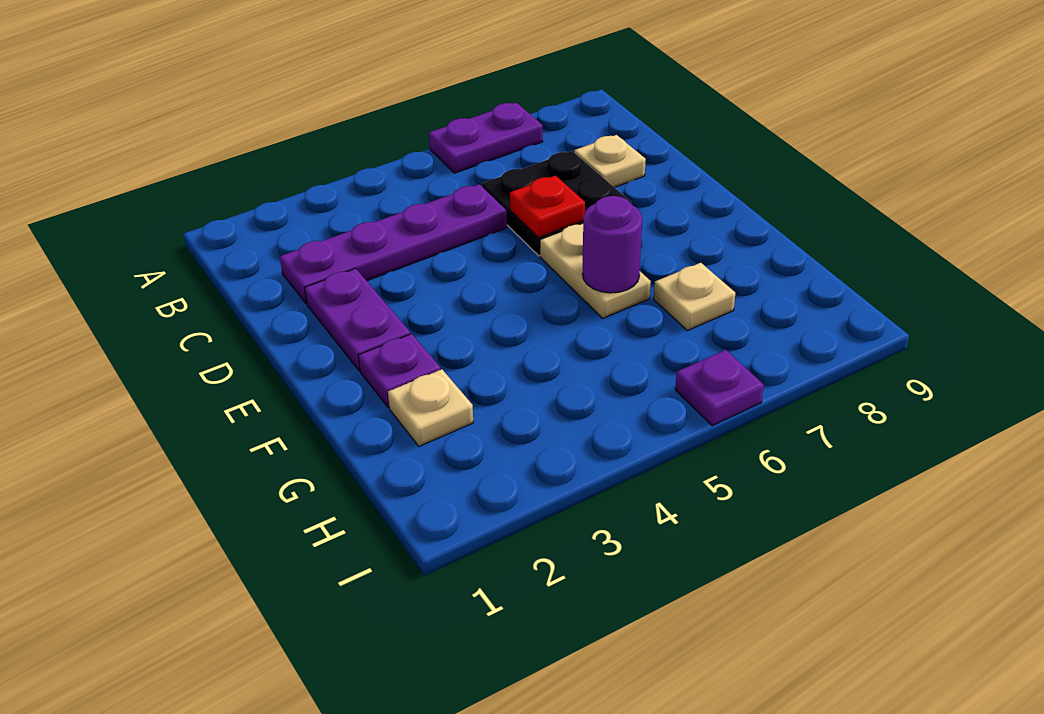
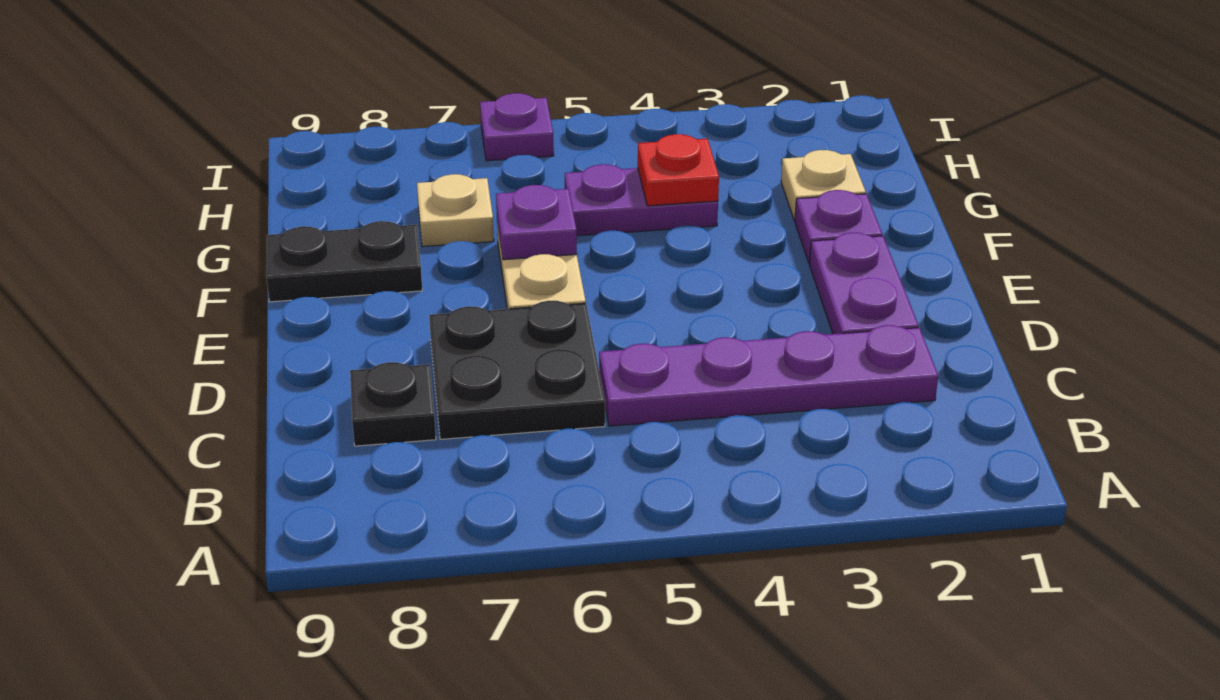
purple 1x2 plate [429,103,543,173] -> purple 1x2 plate moved to [565,164,718,236]
tan 1x1 plate [574,135,646,187] -> black 1x1 plate [350,362,436,446]
red 1x1 plate [510,176,585,238] -> red 1x1 plate moved to [638,134,719,206]
purple 1x1 round brick [582,196,642,293] -> purple 1x1 plate [496,185,577,260]
none -> black 1x2 plate [266,221,422,302]

